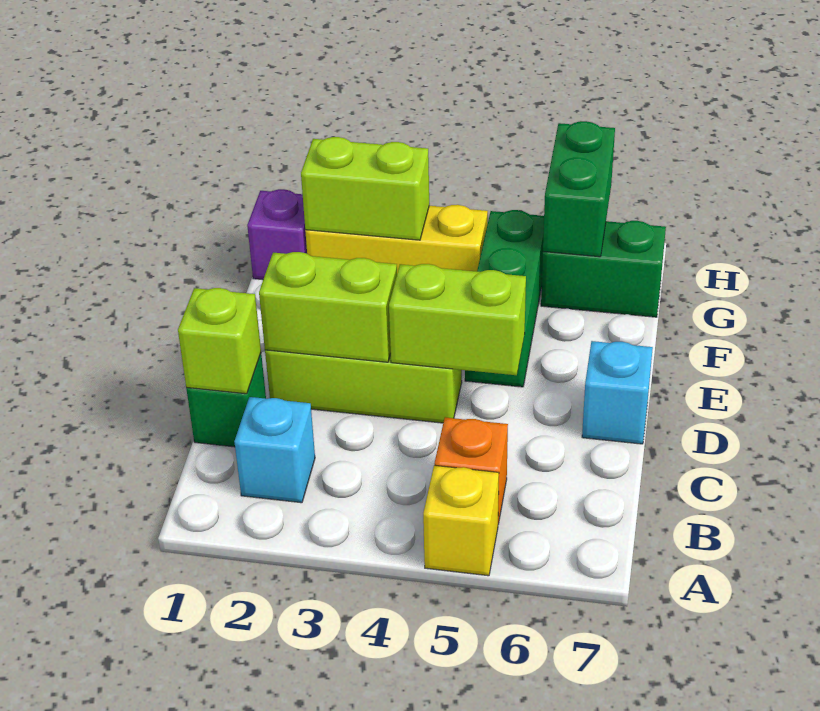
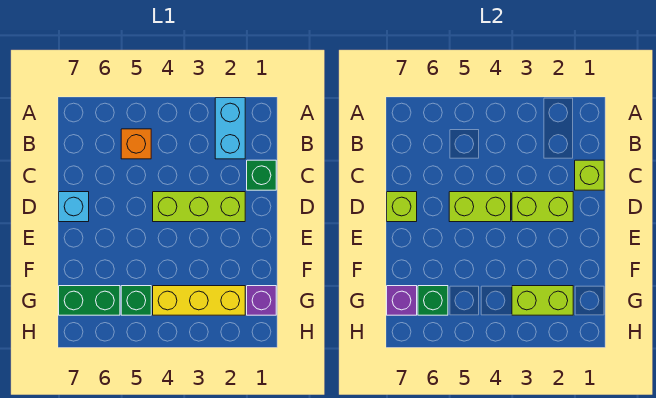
yellow 1x1 brick [423,465,499,576] -> none
cyan 1x1 brick [234,397,315,503] -> cyan 1x2 brick [215,98,245,159]
none -> lime 1x1 brick [387,192,417,222]
green 1x3 brick [465,210,544,387] -> green 1x1 brick [121,286,151,315]
green 1x2 brick [543,121,615,257] -> green 1x1 brick [418,286,448,315]
none -> purple 1x1 brick [387,286,417,315]

